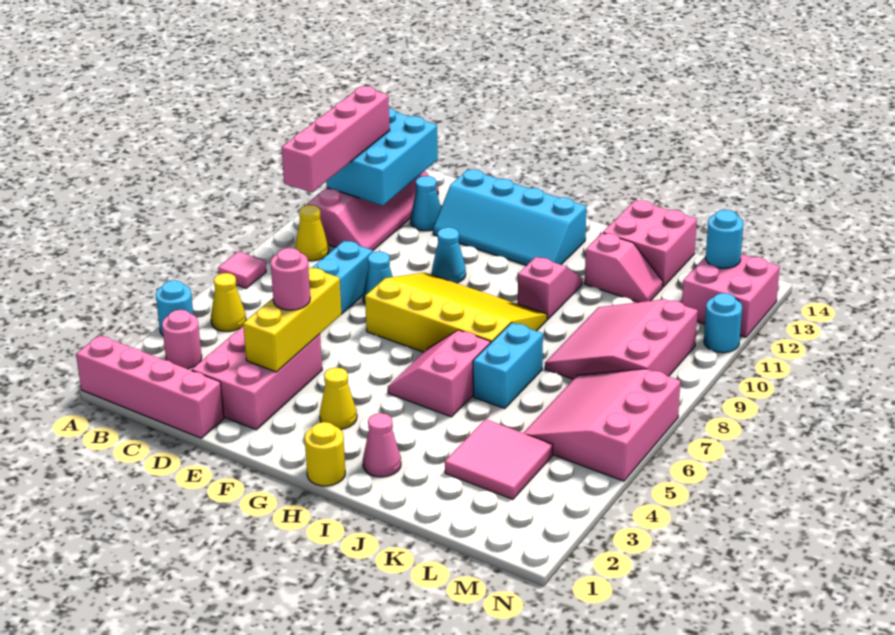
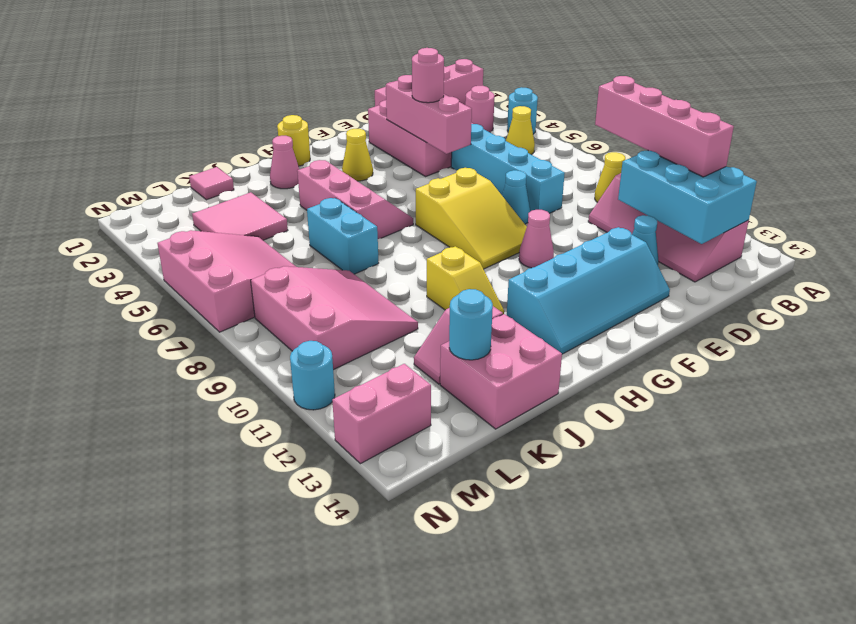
pink 1x1 tile [218,251,266,288] -> pink 1x1 tile moved to [189,167,234,200]
yellow 1x3 brick [243,267,341,372] -> pink 1x3 brick [386,75,472,154]
cyan 2x4 slope [433,169,586,265] -> cyan 2x4 slope turned to [507,227,670,354]
yellow 3x4 slope [365,273,547,352] -> yellow 2x3 slope [416,168,527,269]
cyan 1x1 cone [432,227,466,283] -> pink 1x1 cone [519,210,554,268]
pink 2x2 slope [388,330,490,417] -> pink 2x3 slope [297,160,413,239]
pink 1x2 slope [518,257,583,320] -> yellow 1x2 slope [427,246,504,314]
pink 2x2 brick [682,254,780,337] -> pink 1x2 brick [332,364,431,464]
cyan 1x1 round brick [706,210,743,268] -> cyan 1x1 round brick moved to [449,289,493,360]

